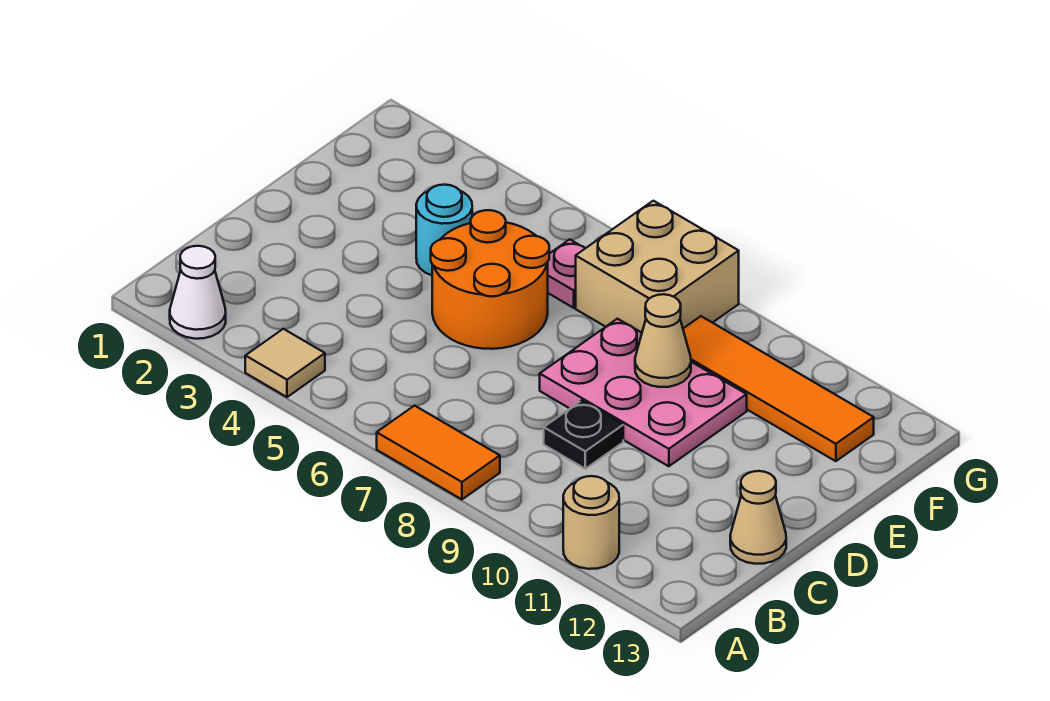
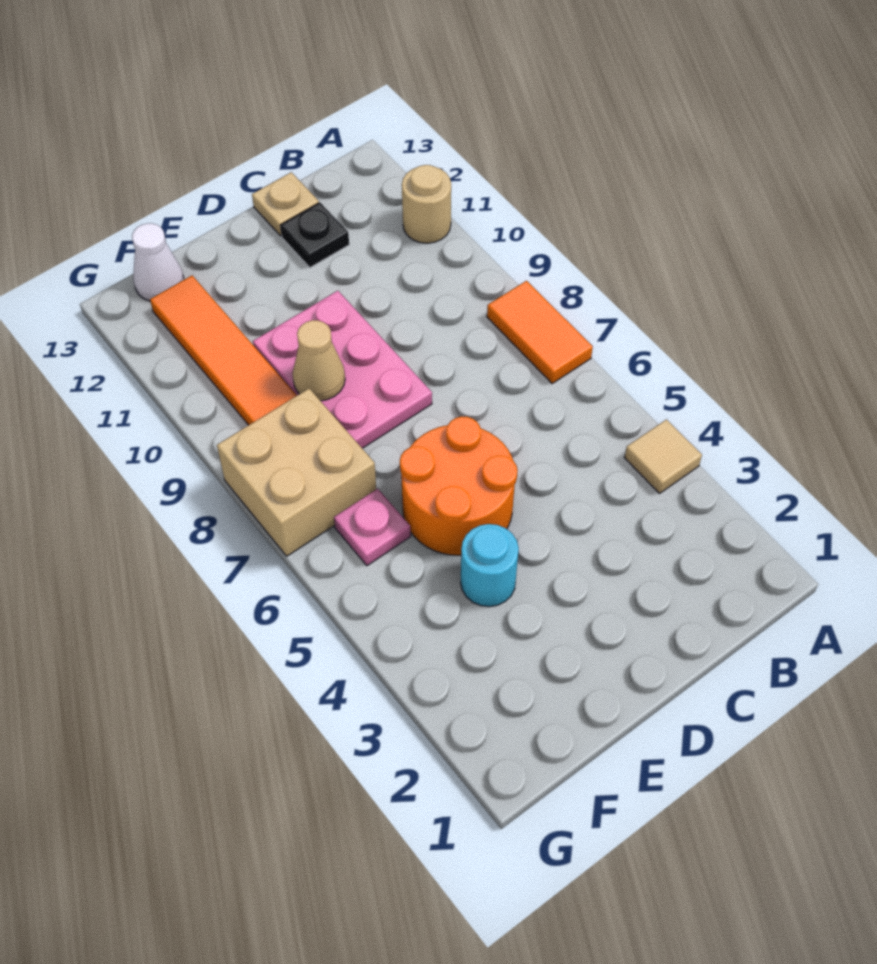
white 1x1 cone [170,246,226,339] -> white 1x1 cone moved to [132,223,184,301]
black 1x1 plate [544,401,623,469] -> black 1x1 plate moved to [280,203,349,267]
tan 1x1 cone [730,471,786,564] -> tan 1x1 plate [252,172,319,236]

